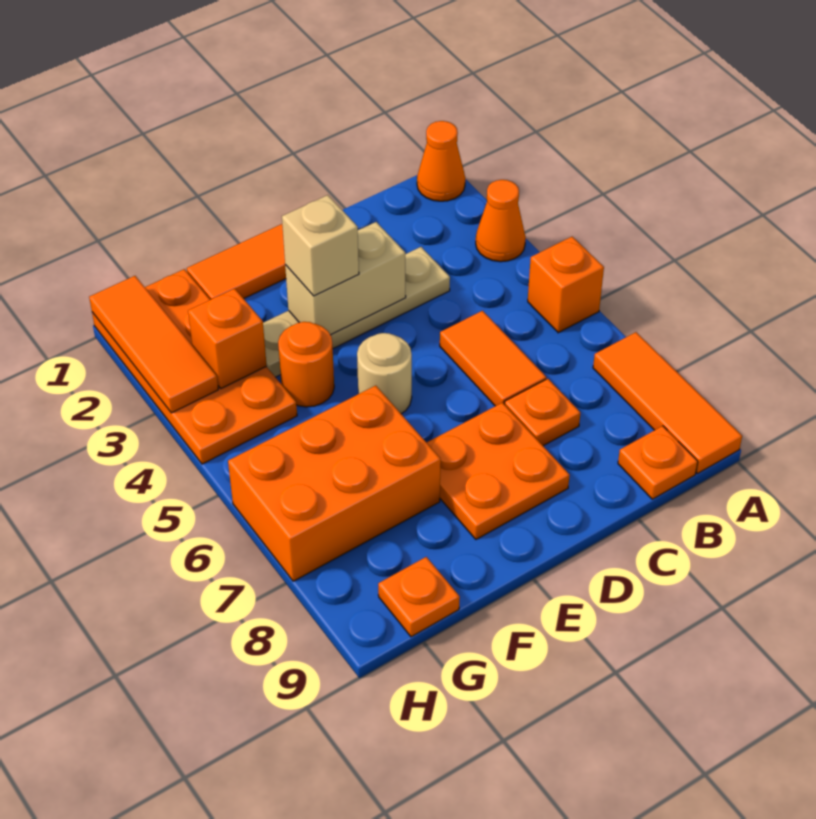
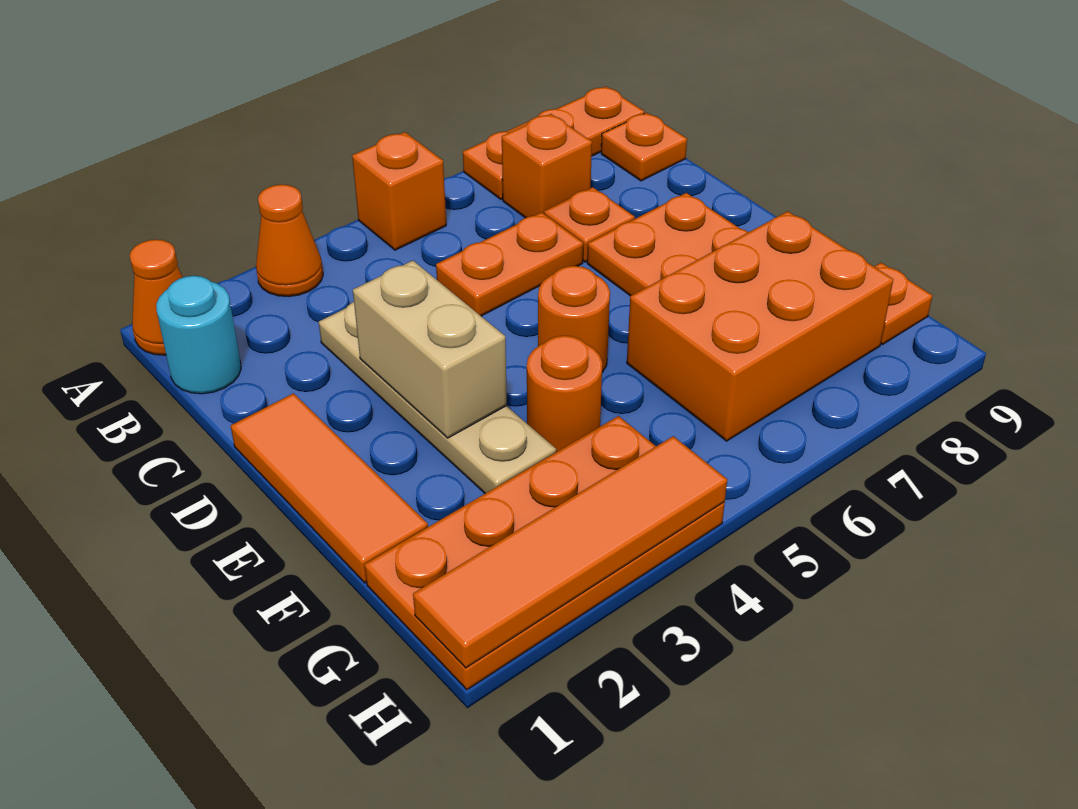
orange 1x3 tile [593,332,742,474] -> orange 1x3 plate [463,87,645,199]
none -> cyan 1x1 round brick [156,276,241,394]
orange 1x2 tile [440,311,546,406] -> orange 1x2 plate [436,212,583,316]
tan 1x1 brick [282,195,359,296] -> none
tan 1x1 round brick [357,333,412,414] -> orange 1x1 round brick [538,266,610,372]
orange 2x3 brick [228,386,441,581] -> orange 2x3 brick turned to [627,211,893,441]
orange 1x1 brick [188,289,267,388] -> orange 1x1 brick moved to [502,114,592,218]
orange 1x3 tile [89,276,218,413] -> orange 1x4 tile [413,436,727,668]

